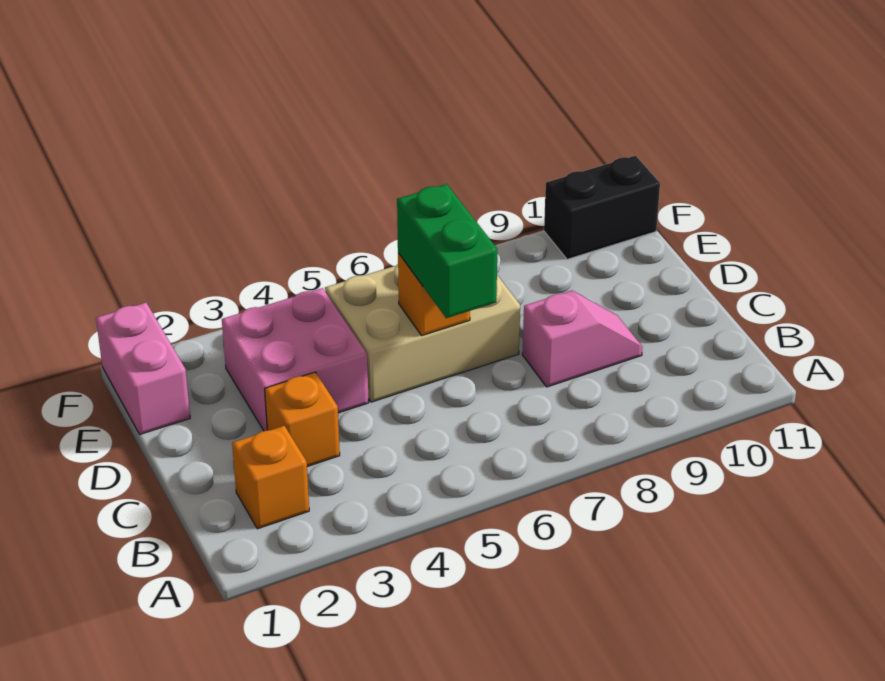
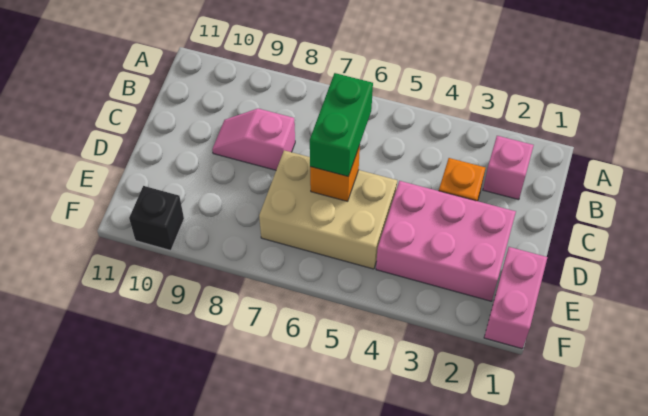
orange 1x1 brick [232,426,309,529] -> pink 1x1 brick [483,136,534,200]
pink 2x2 brick [222,288,369,431] -> pink 2x3 brick [376,181,516,301]
black 1x2 brick [544,156,660,259] -> black 1x1 brick [129,186,184,251]

